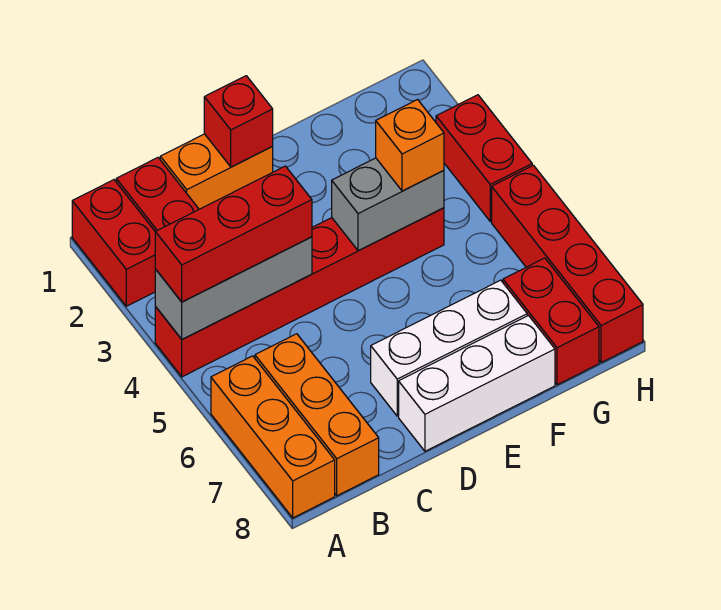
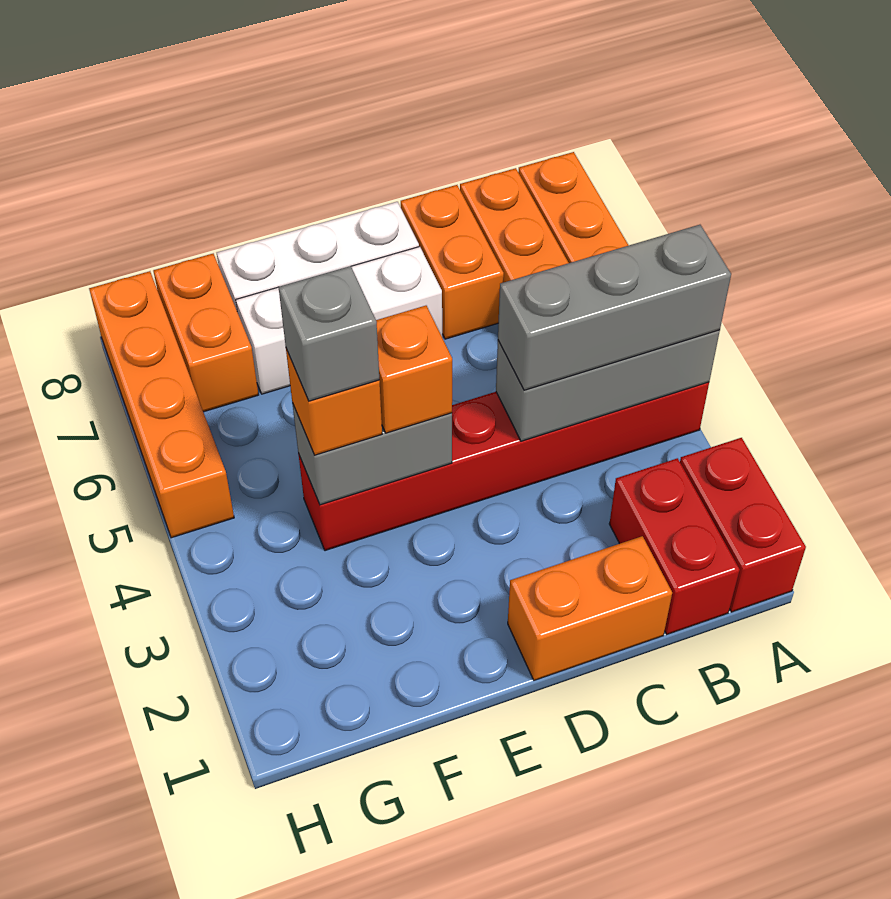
red 1x3 brick [155,166,312,302] -> grey 1x3 brick [498,225,731,390]
none -> orange 1x2 brick [401,185,504,339]
red 1x1 brick [204,76,273,167] -> none
none -> orange 1x1 brick [376,306,452,433]
none -> grey 1x1 brick [279,266,379,401]
red 1x2 brick [503,258,599,385] -> orange 1x2 brick [153,254,258,412]
red 1x2 brick [436,95,532,221] -> none
red 1x4 brick [492,165,643,363] -> orange 1x4 brick [89,271,234,538]

